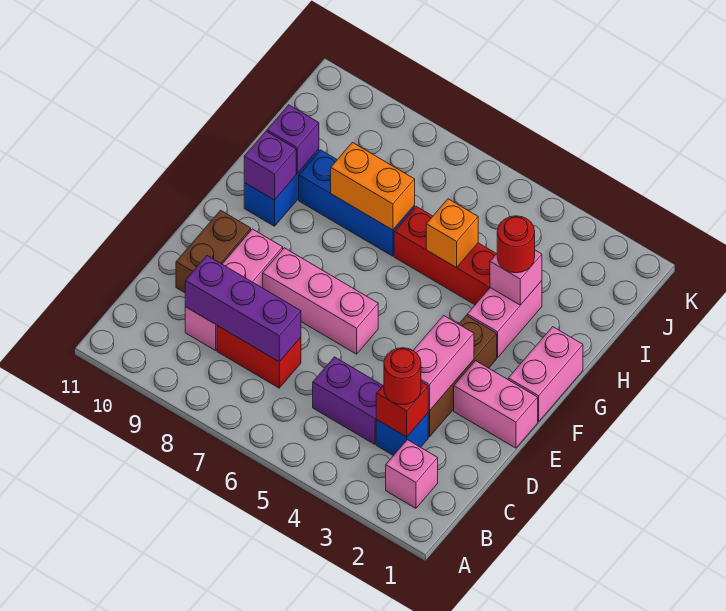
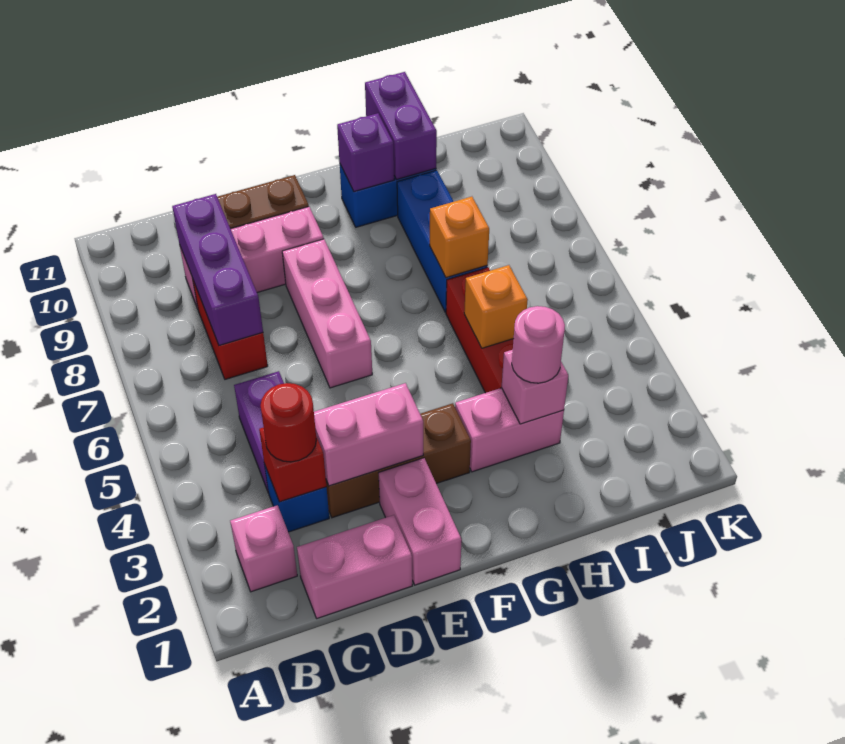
pink 1x2 brick [508,327,583,422] -> pink 1x2 brick moved to [297,515,412,618]
red 1x1 round brick [497,216,535,273] -> pink 1x1 round brick [512,306,565,383]
orange 1x2 brick [331,142,415,230] -> orange 1x1 brick [430,197,489,278]
purple 1x1 brick [267,105,319,173] -> purple 1x2 brick [365,72,437,180]

